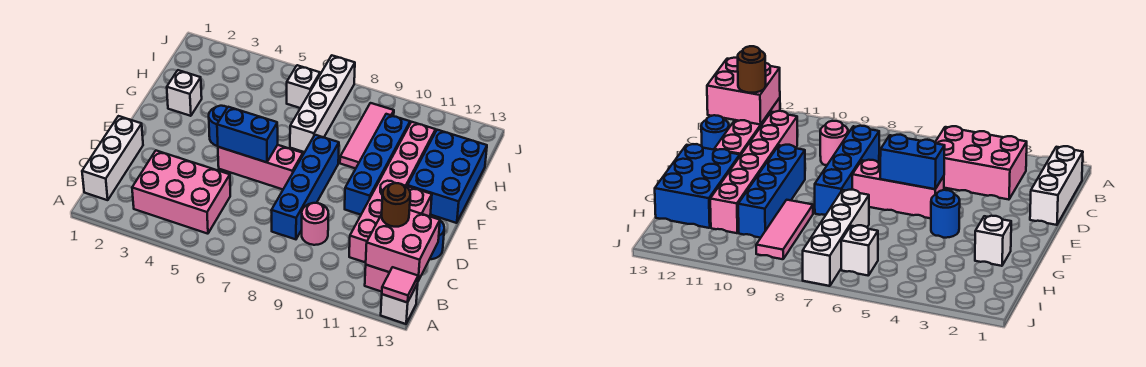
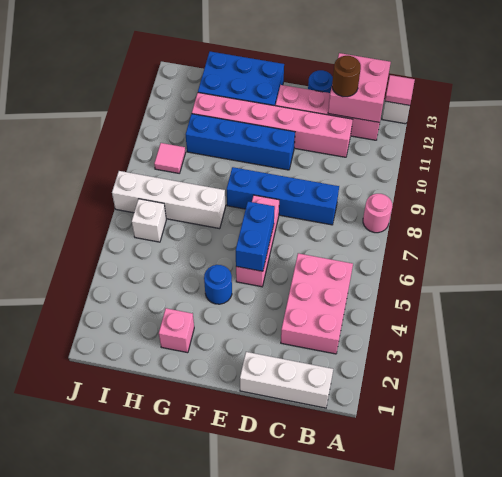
pink 1x1 round brick [302,203,329,245] -> pink 1x1 round brick moved to [363,194,392,233]
white 1x1 brick [167,70,202,116] -> pink 1x1 brick [159,308,194,353]
pink 1x3 tile [340,103,394,168] -> pink 1x1 tile [154,143,186,173]

